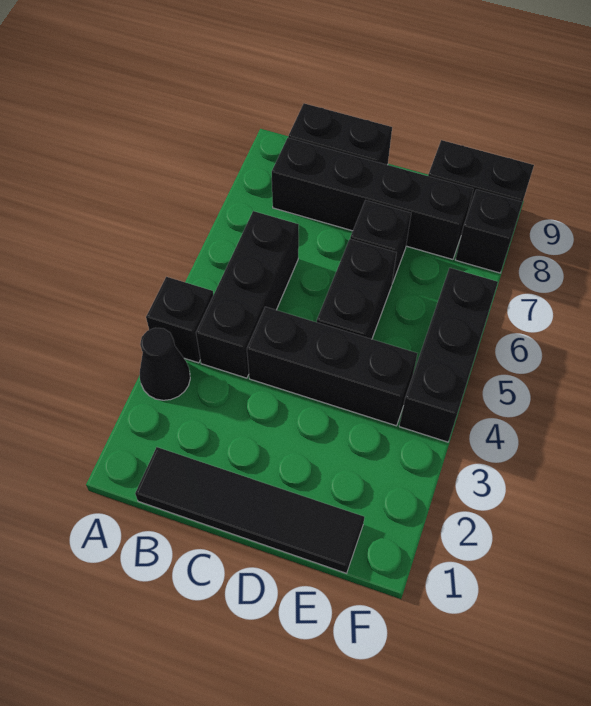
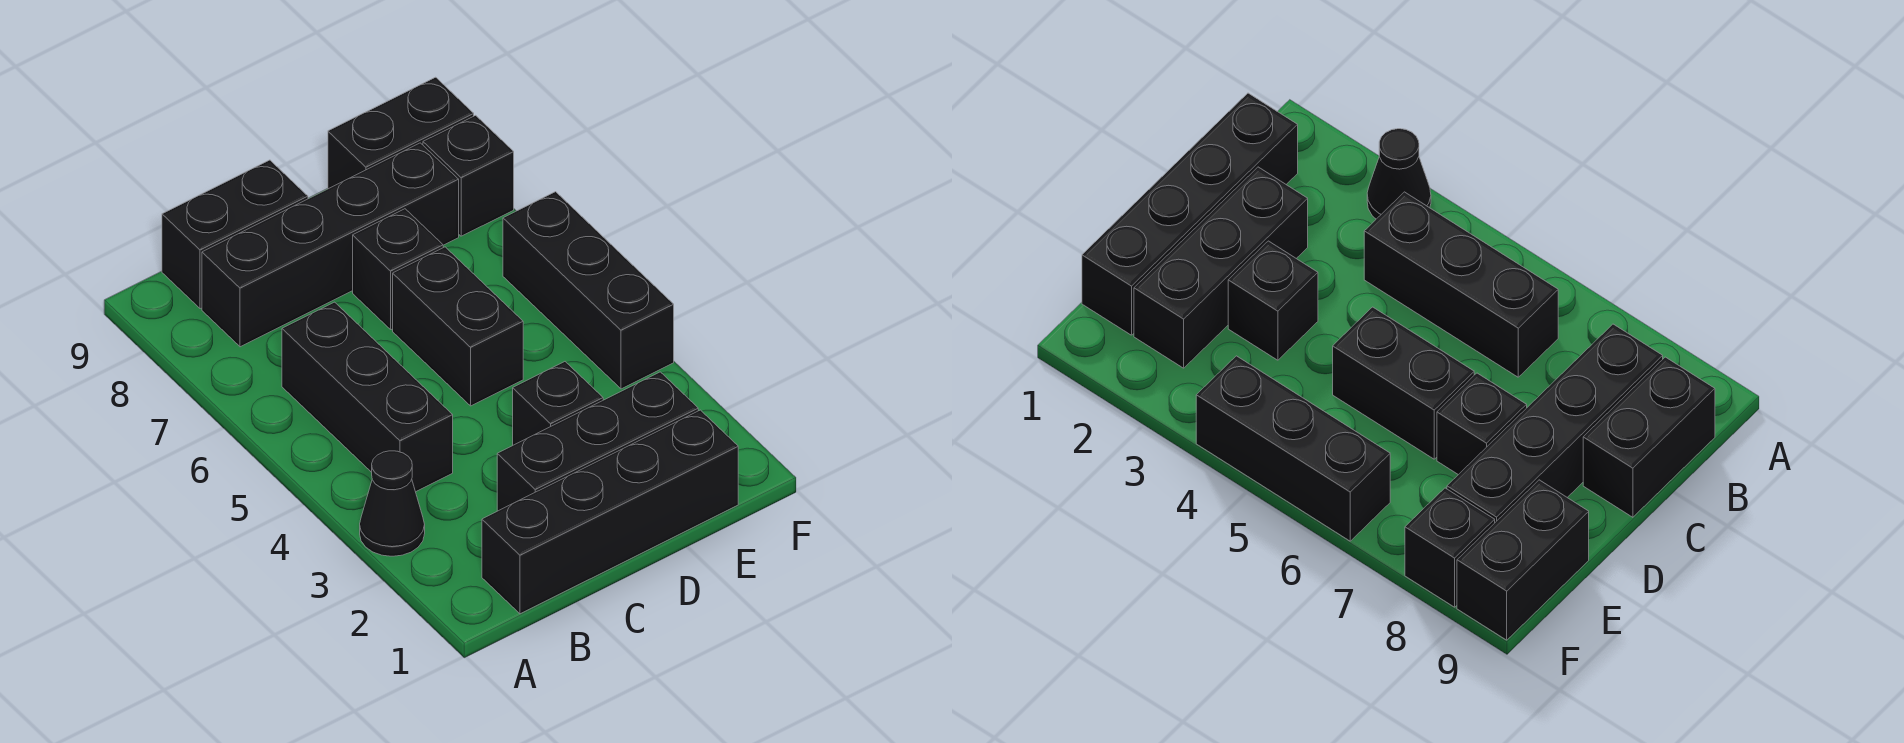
black 1x1 brick [146,277,213,363] -> black 1x1 brick moved to [513,362,603,445]
black 1x4 tile [135,447,364,573] -> black 1x4 brick [482,410,738,614]
black 1x3 brick [247,307,417,426] -> black 1x3 brick moved to [497,372,698,511]

